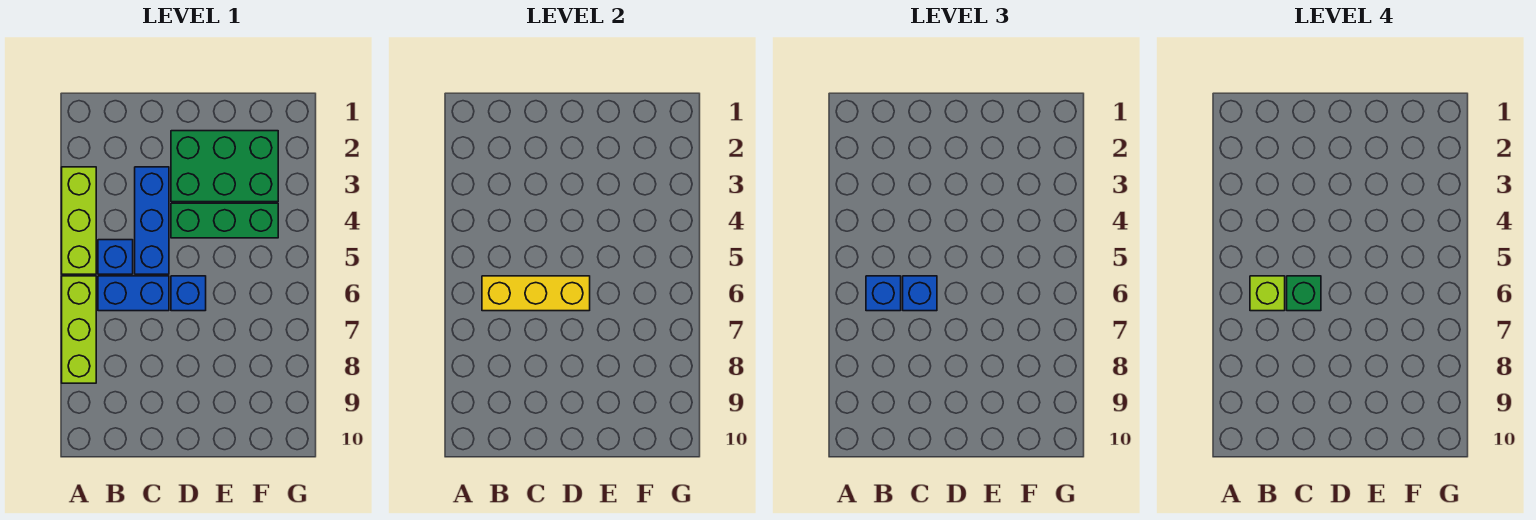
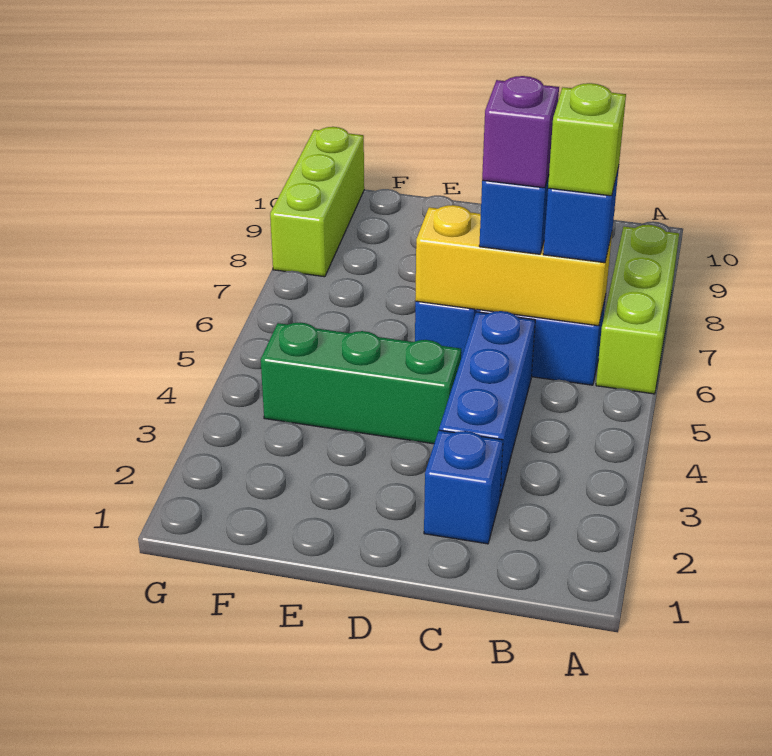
lime 1x3 brick [62,167,96,274] -> lime 1x3 brick moved to [270,127,364,277]
blue 1x1 brick [98,240,133,274] -> blue 1x1 brick moved to [424,430,503,544]
green 1x1 brick [1287,276,1321,311] -> purple 1x1 brick [482,76,559,188]
green 2x3 brick [171,131,278,202] -> none

